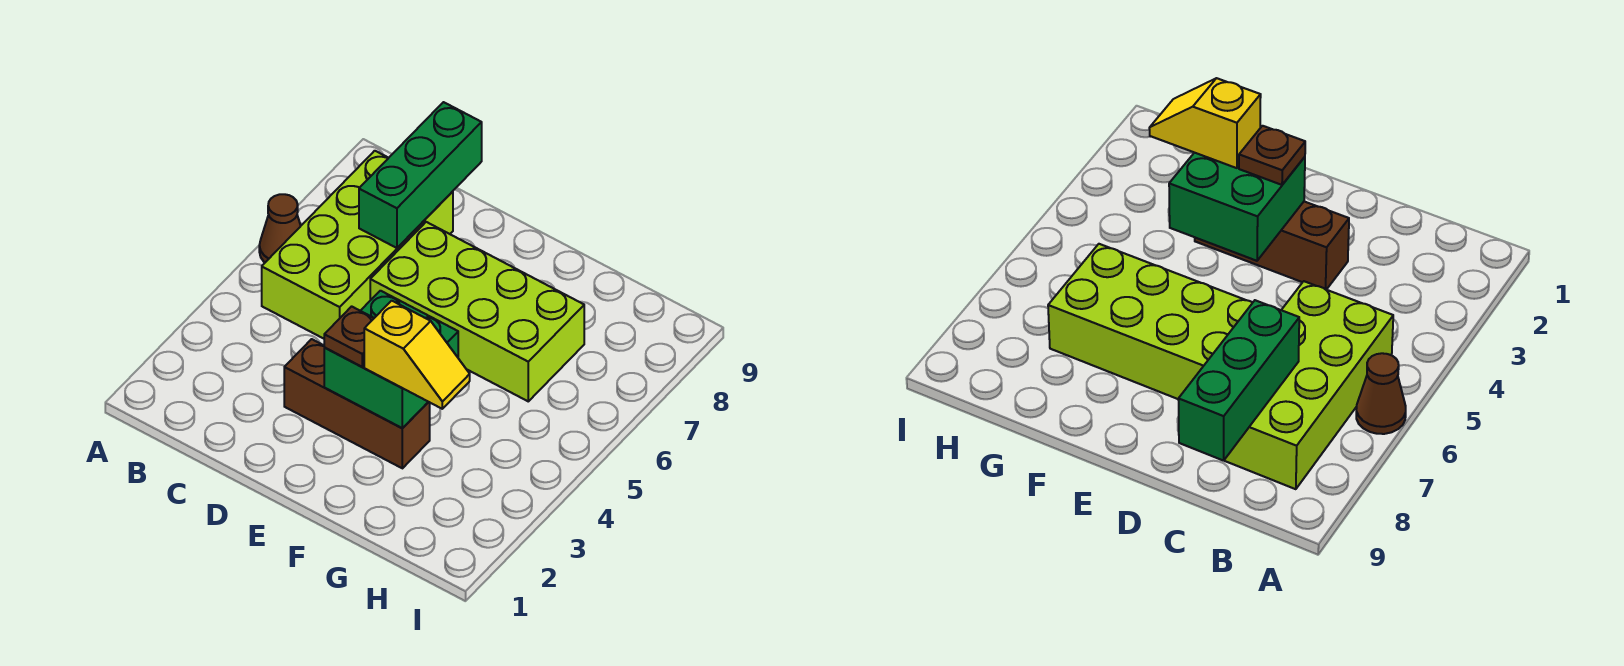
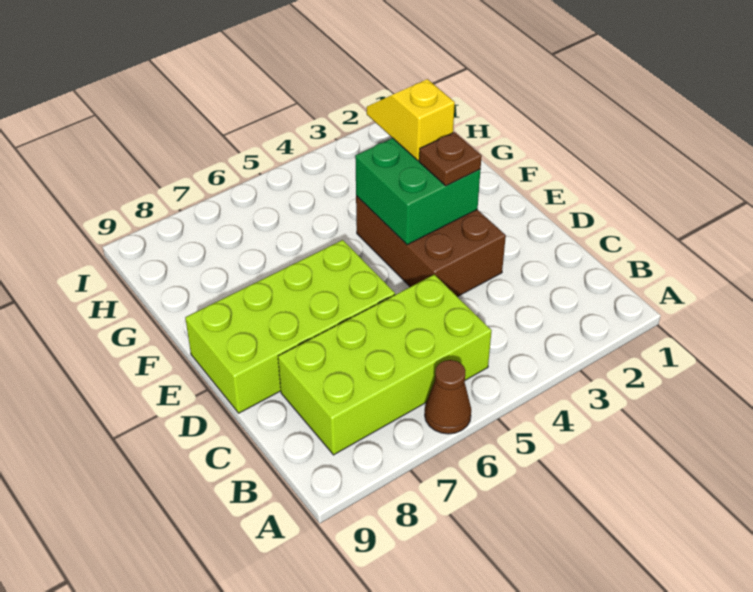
green 1x3 brick [359,102,482,248] -> none
brown 1x3 brick [284,339,430,468] -> brown 2x3 brick [356,196,506,297]
lime 2x4 brick [370,222,584,401] -> lime 2x4 brick turned to [185,240,395,413]

